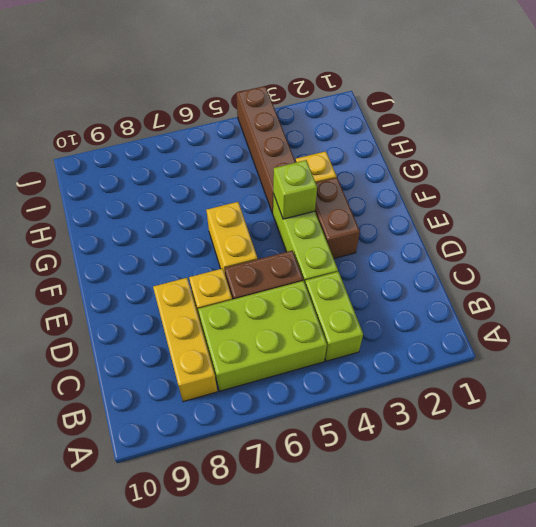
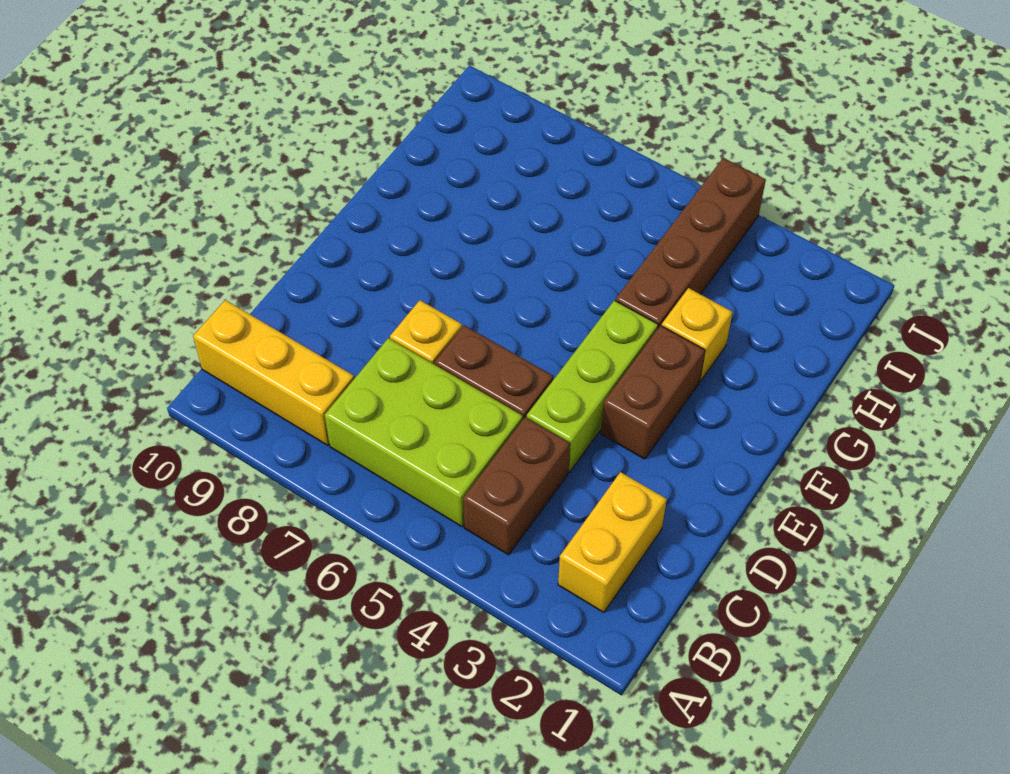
lime 1x2 brick [305,272,363,361] -> brown 1x2 brick [463,417,570,555]
yellow 1x3 brick [153,278,217,402] -> yellow 1x3 brick turned to [193,300,354,445]
yellow 1x2 brick [206,202,257,273] -> yellow 1x2 brick moved to [558,472,667,613]
lime 1x1 brick [273,160,317,219] -> none

